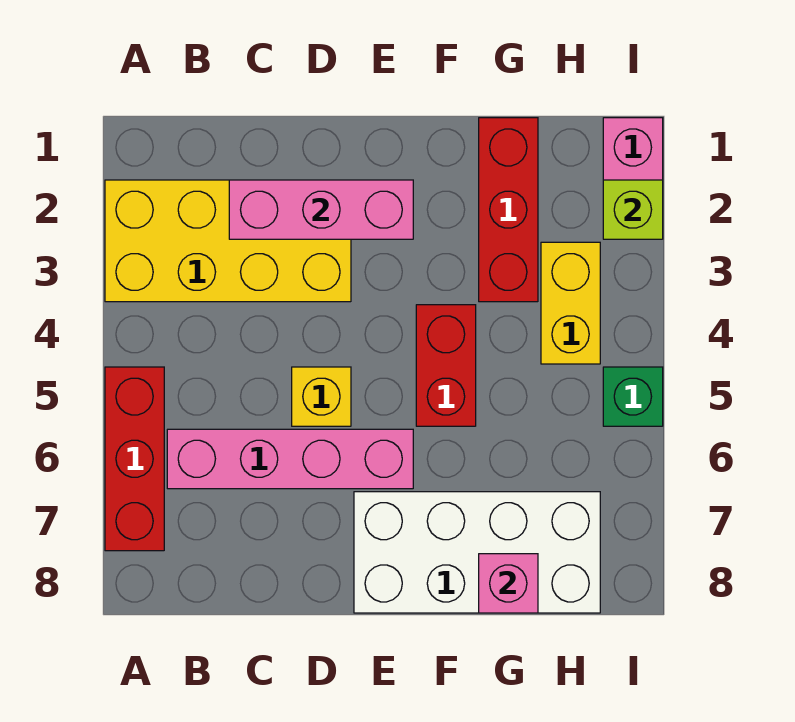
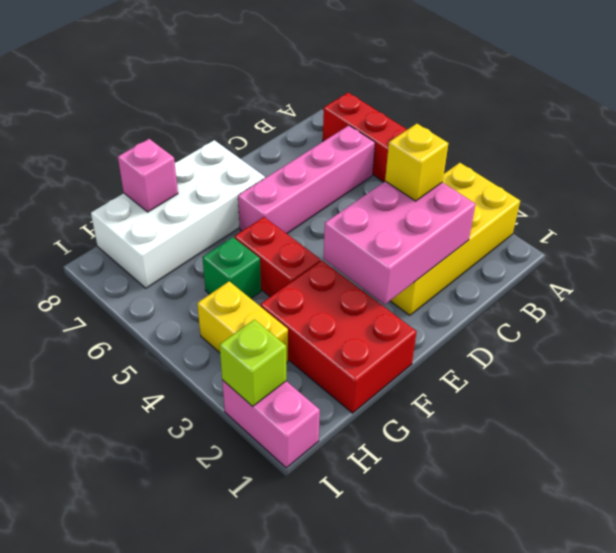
pink 1x3 brick [229,180,413,239] -> pink 2x3 brick [323,181,476,305]
yellow 1x1 brick [292,367,351,426] -> yellow 1x1 brick moved to [385,124,448,201]
red 1x3 brick [479,118,538,302] -> red 2x3 brick [260,261,417,413]
green 1x1 brick [603,367,663,426] -> green 1x1 brick moved to [202,237,261,298]

